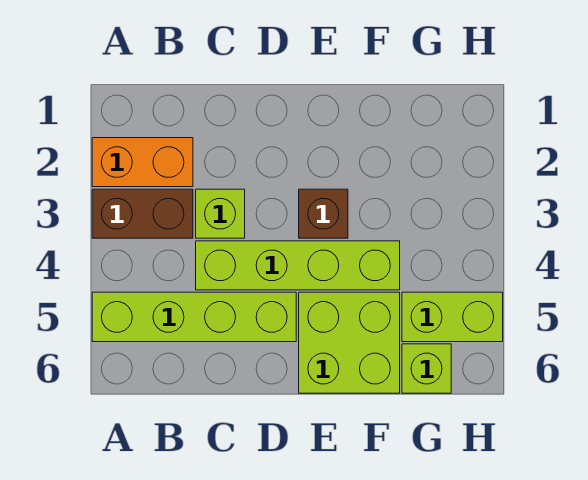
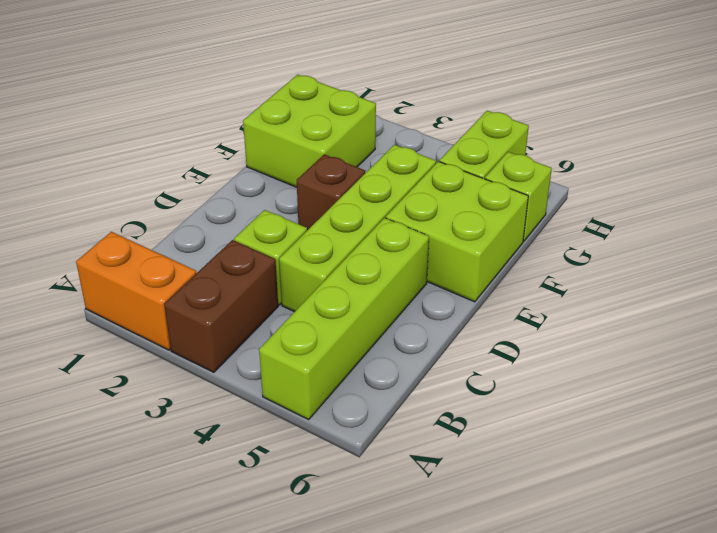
orange 1x2 brick [92,138,193,187] -> orange 1x2 brick turned to [76,232,196,350]
none -> lime 2x2 brick [243,75,376,187]

